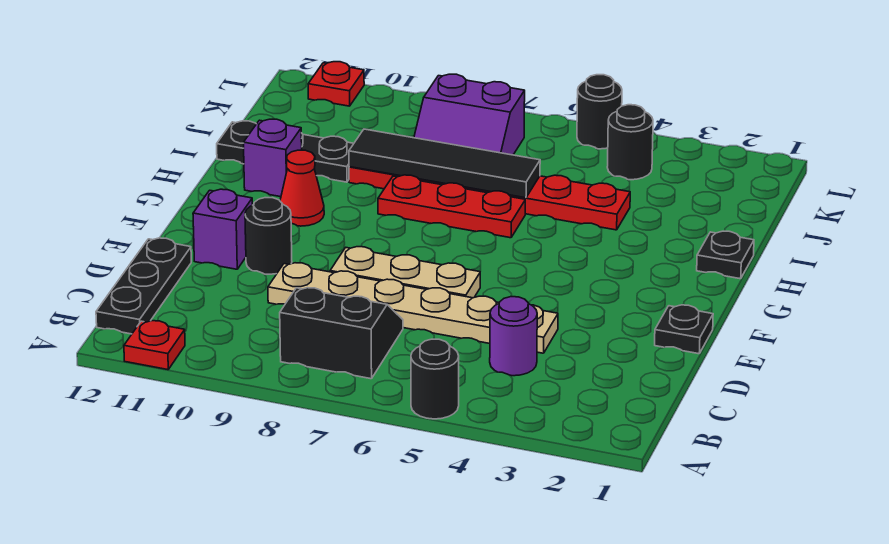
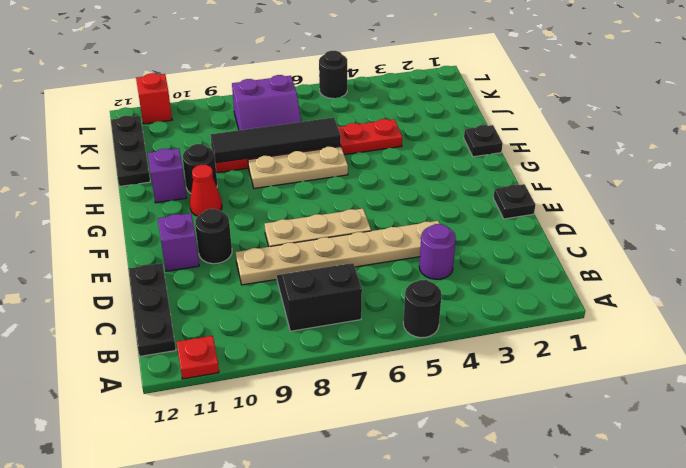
red 1x3 plate [378,175,525,238] -> tan 1x3 plate [248,147,348,188]
black 1x3 plate [217,121,354,182] -> black 1x3 plate turned to [111,115,150,187]
black 1x1 round brick [607,105,653,180] -> black 1x1 round brick moved to [183,144,217,193]
red 1x1 plate [308,62,364,106] -> red 1x1 brick [136,73,172,124]

